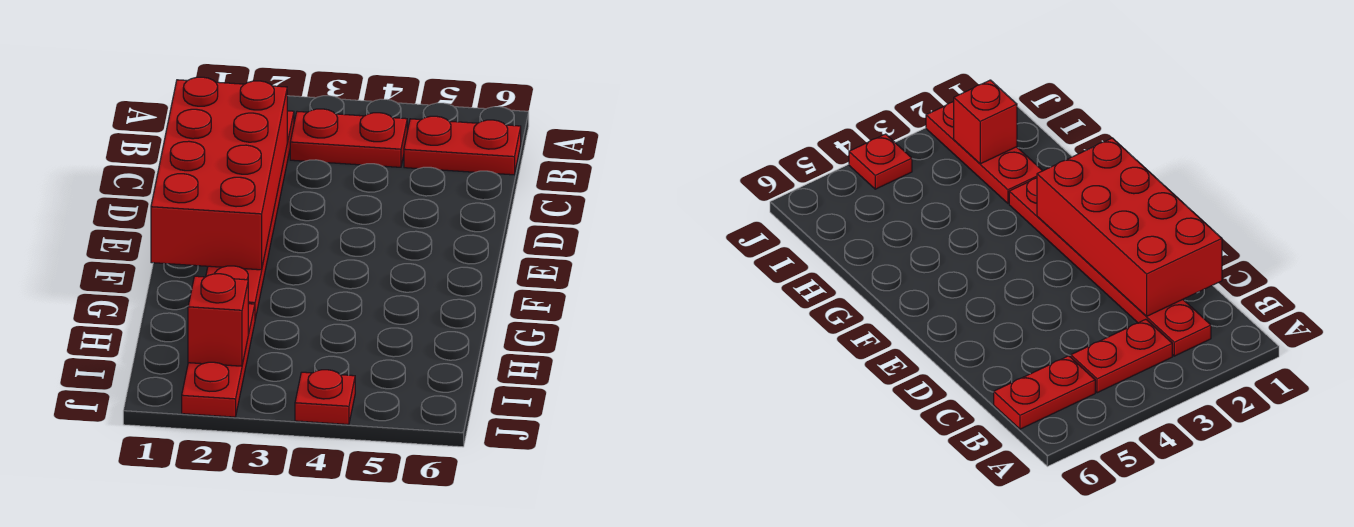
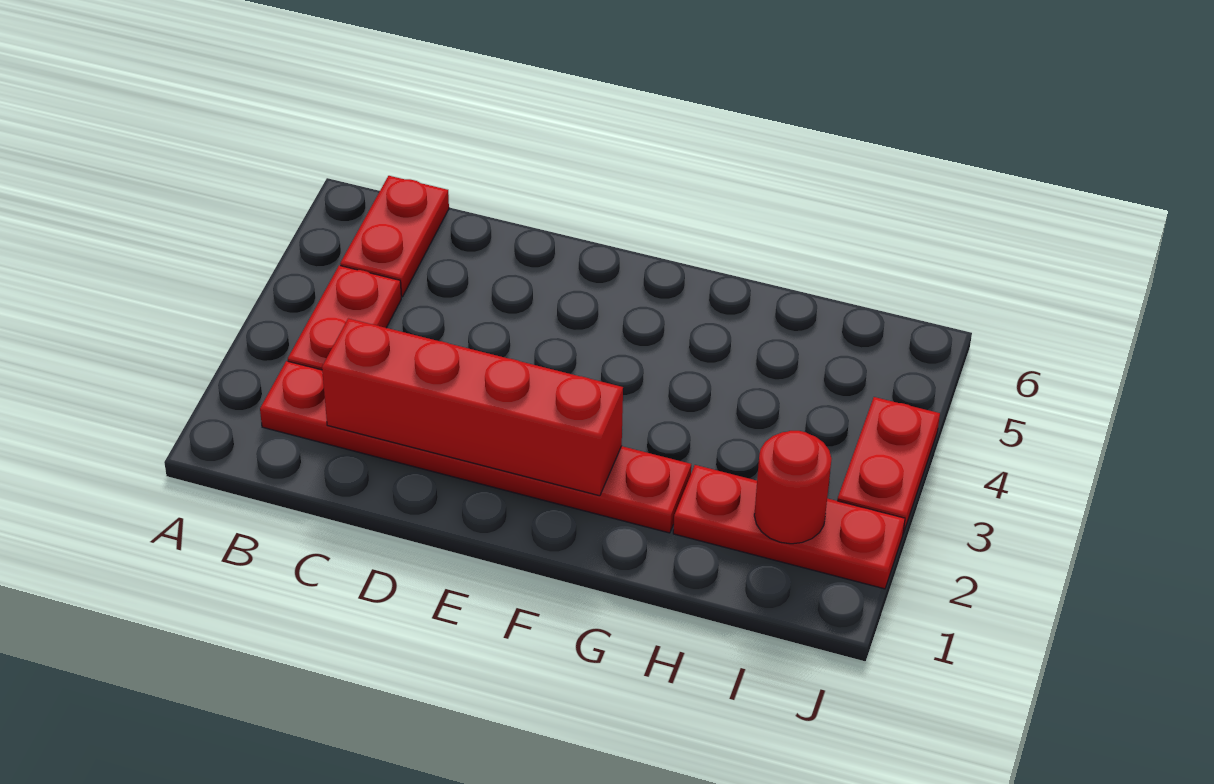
red 2x4 brick [151,77,287,270] -> red 1x4 brick [322,318,623,496]
red 1x1 brick [188,274,248,366] -> red 1x1 round brick [754,431,832,544]
red 1x1 plate [295,370,355,425] -> red 1x2 plate [837,397,940,534]

